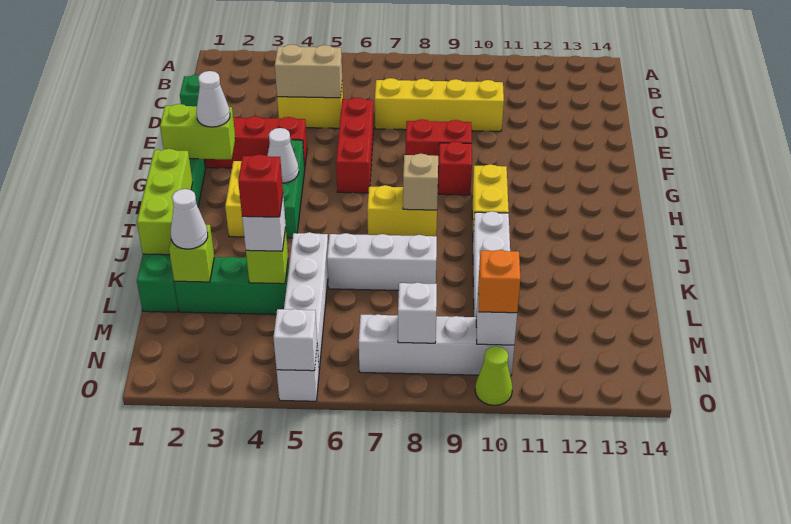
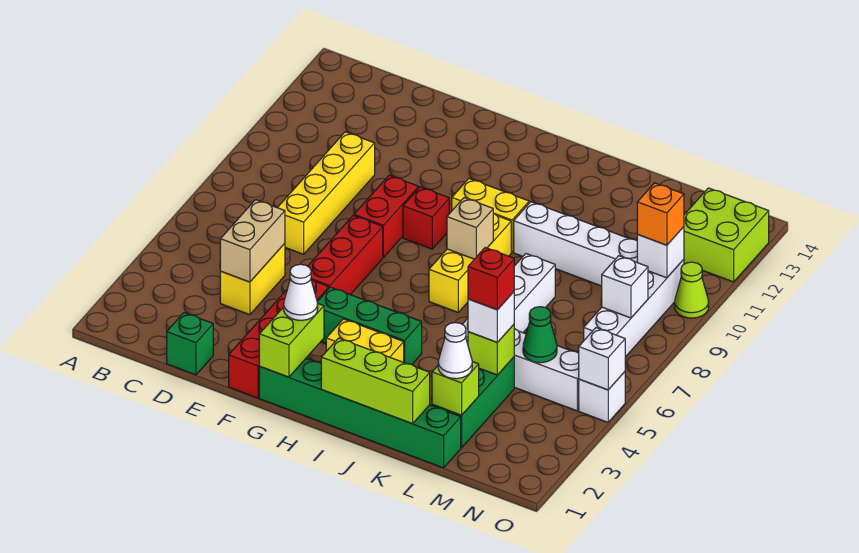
red 1x3 brick [336,98,374,193] -> red 1x3 brick turned to [308,215,383,295]
white 1x1 cone [267,128,299,183] -> none
yellow 1x2 brick [367,185,437,236] -> yellow 1x3 brick [429,213,511,312]
none -> green 1x1 cone [523,307,557,363]
none -> lime 2x2 brick [684,188,769,282]

